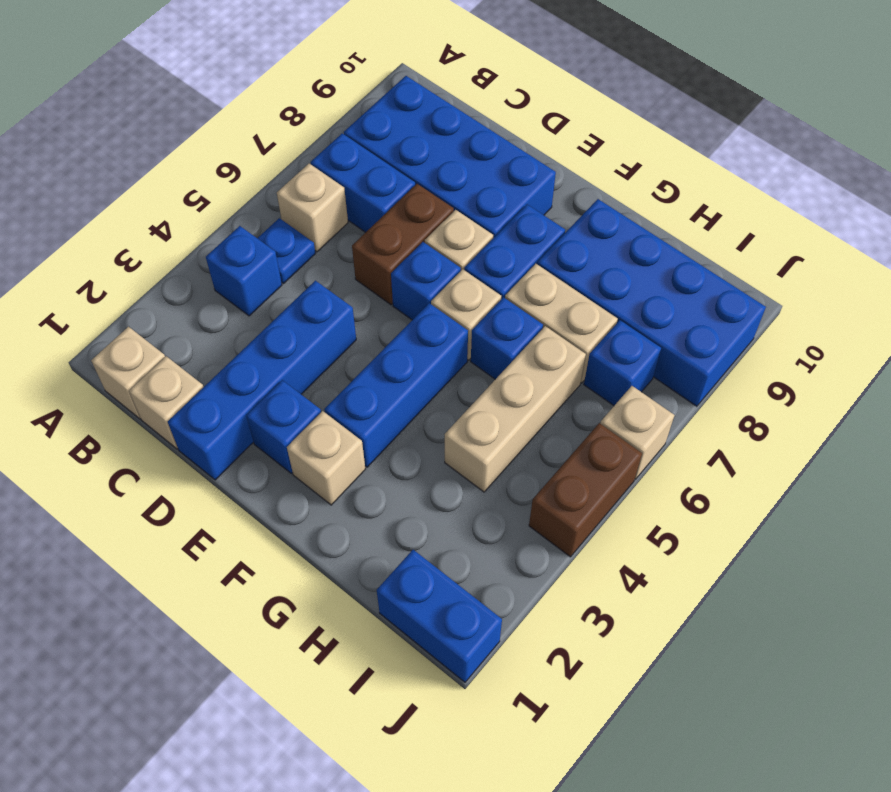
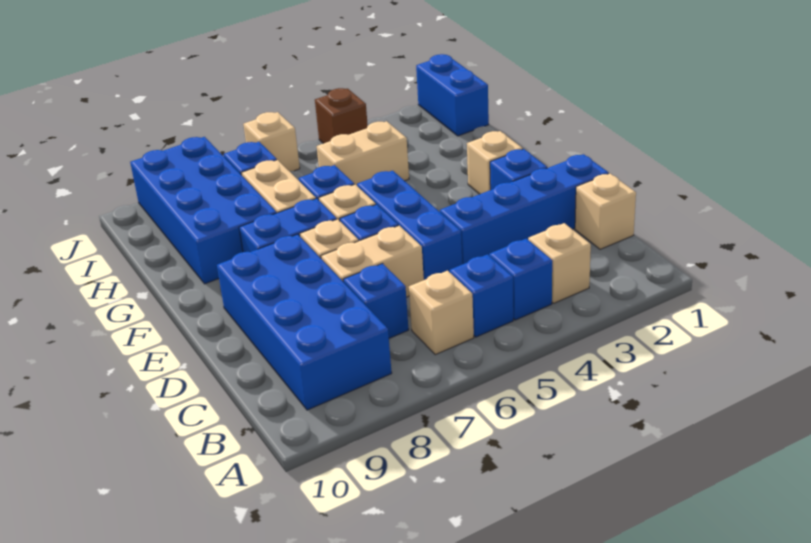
tan 1x1 brick [91,327,165,419] -> tan 1x1 brick moved to [528,223,591,303]
blue 1x1 plate [257,218,315,283] -> blue 1x1 brick [450,254,513,337]
blue 1x2 brick [311,133,415,232] -> blue 1x1 brick [343,264,409,338]
brown 1x2 brick [352,184,454,305] -> tan 1x2 brick [321,226,424,297]
blue 1x3 brick [324,303,468,467] -> blue 1x3 brick turned to [357,171,462,280]
tan 1x3 brick [445,326,586,492] -> tan 1x2 brick [317,121,409,185]
brown 1x2 brick [529,423,642,557] -> brown 1x1 brick [315,88,368,144]

